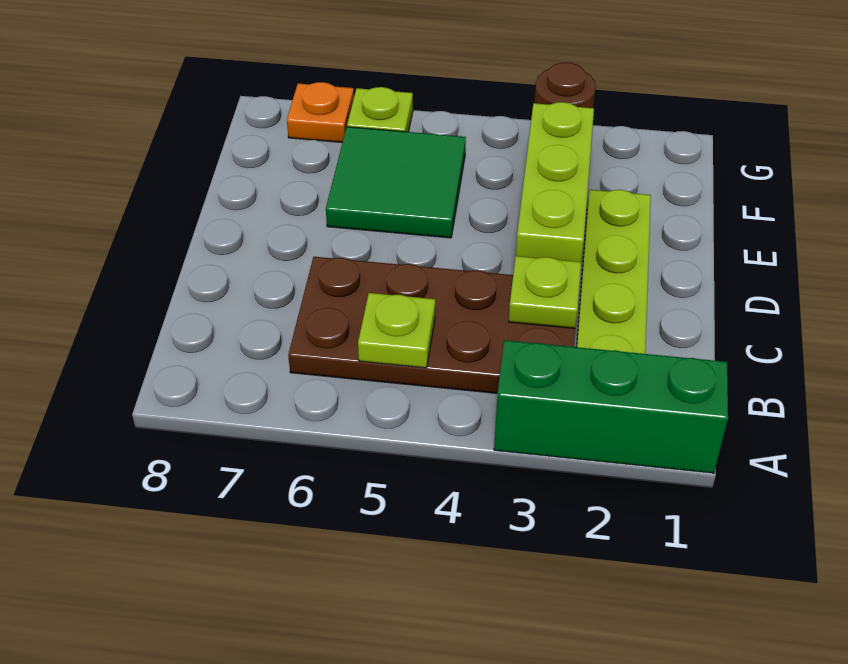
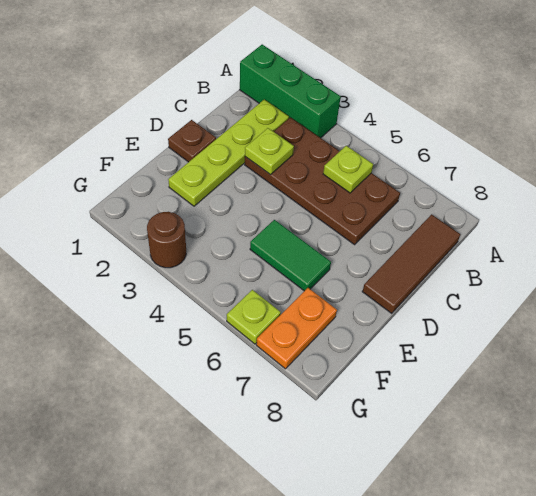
none -> brown 1x3 tile [362,215,460,313]
none -> brown 1x1 plate [168,120,216,162]
lime 1x3 brick [516,102,594,262] -> none
green 2x2 tile [326,127,466,238] -> green 1x2 tile [250,220,331,291]
orange 1x1 plate [287,82,354,143] -> orange 1x2 plate [256,288,337,369]

